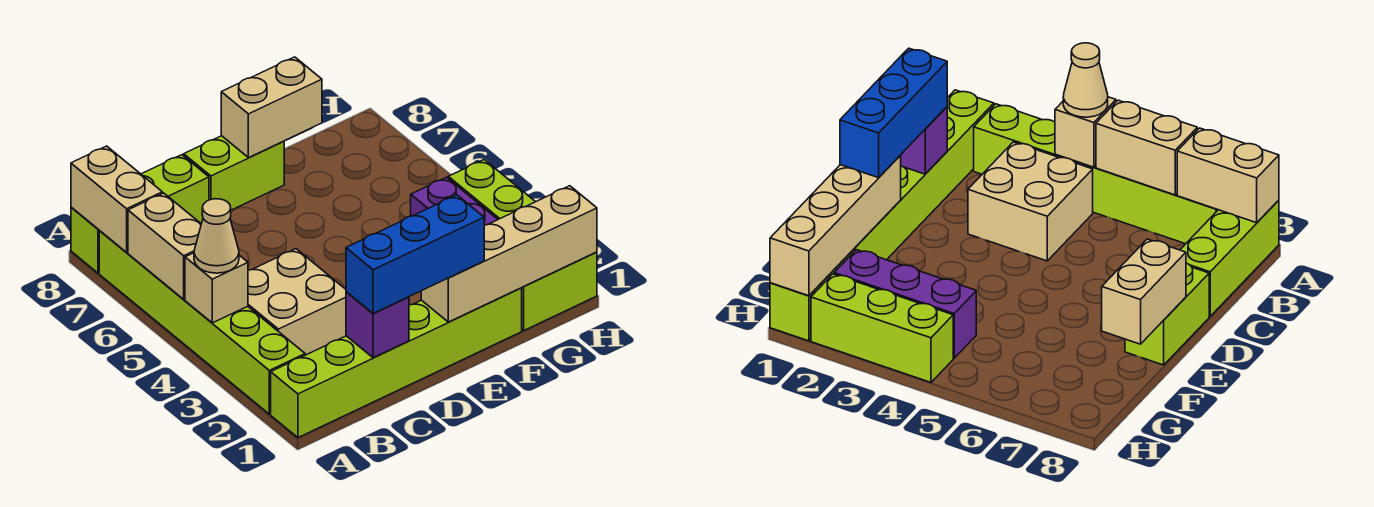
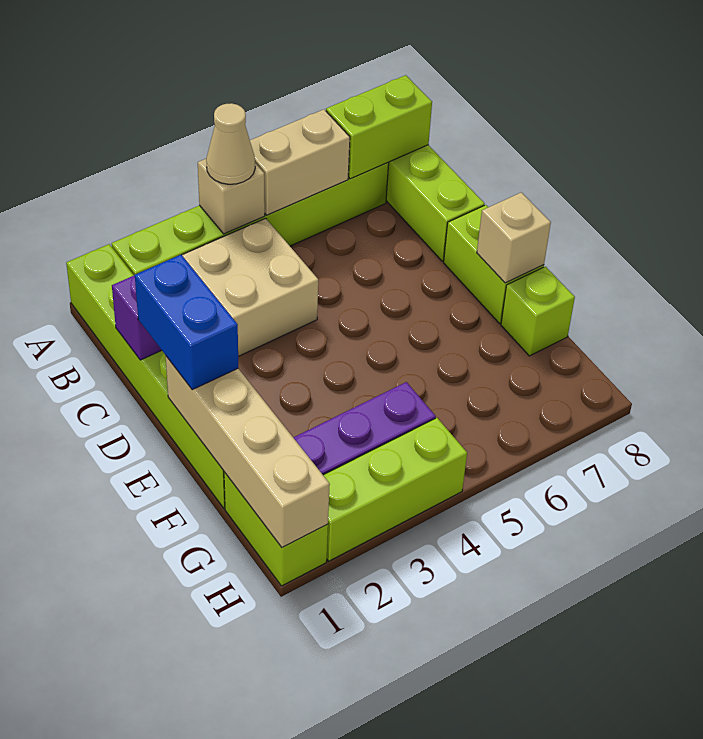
tan 1x2 brick [71,146,162,253] -> lime 1x2 brick [326,75,432,179]
blue 1x3 brick [346,195,484,314] -> blue 1x2 brick [135,255,238,390]
tan 1x2 brick [221,57,322,158] -> tan 1x1 brick [477,192,551,283]
none -> lime 1x1 brick [501,267,575,356]

